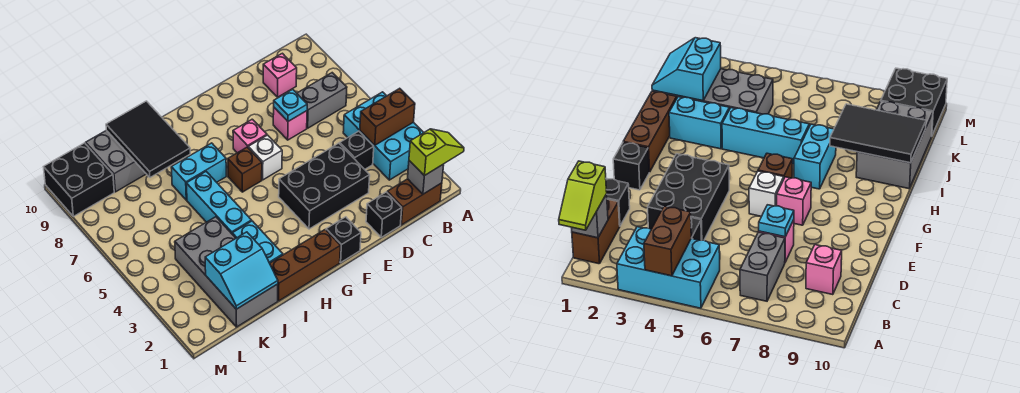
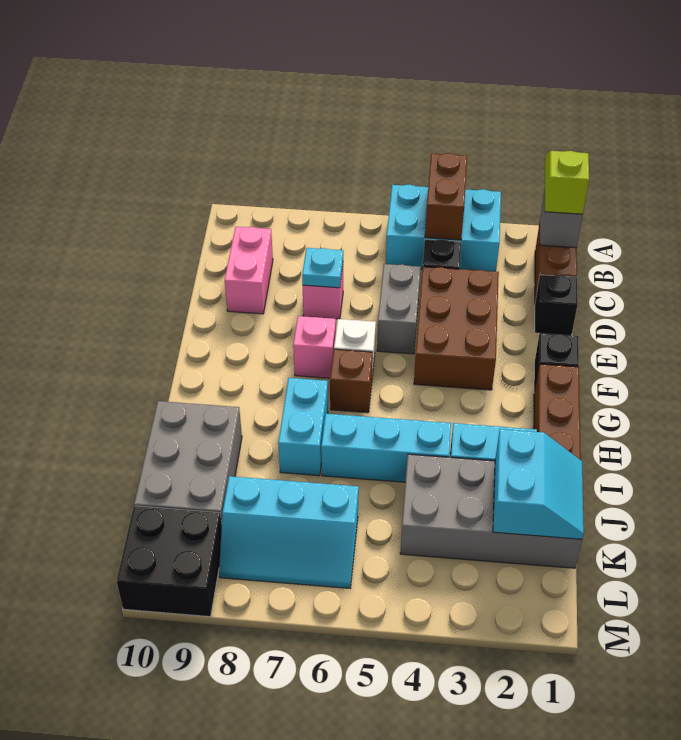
grey 1x2 brick [297,73,347,128] -> grey 1x2 brick moved to [377,264,421,354]
pink 1x1 brick [263,53,297,97] -> pink 1x2 brick [225,227,273,314]
black 2x3 brick [279,143,370,229] -> brown 2x3 brick [414,267,499,390]
black 2x3 tile [106,101,190,177] -> none
none -> cyan 2x3 slope [219,476,359,588]

